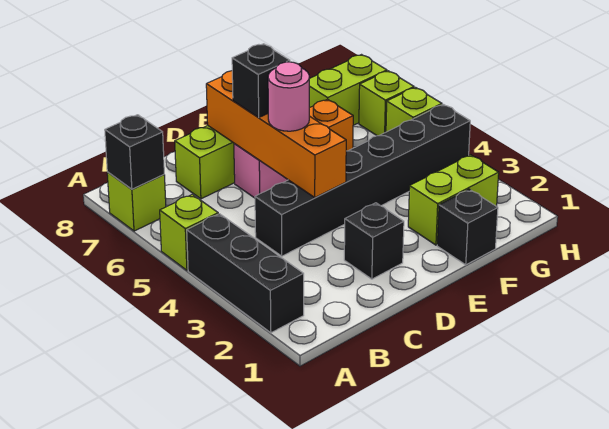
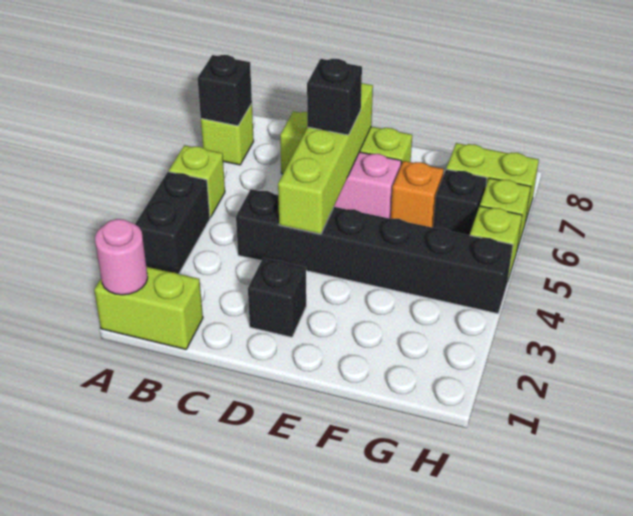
black 1x3 brick [187,214,304,333] -> black 1x2 brick [135,172,210,274]
orange 1x4 brick [206,71,346,197] -> lime 1x4 brick [278,83,373,234]
pink 1x1 round brick [268,62,309,131] -> pink 1x1 round brick moved to [95,219,148,295]
black 1x1 brick [437,189,498,265] -> black 1x1 brick moved to [433,169,487,235]
lime 1x2 brick [408,155,499,245] -> lime 1x2 brick moved to [94,267,203,349]

